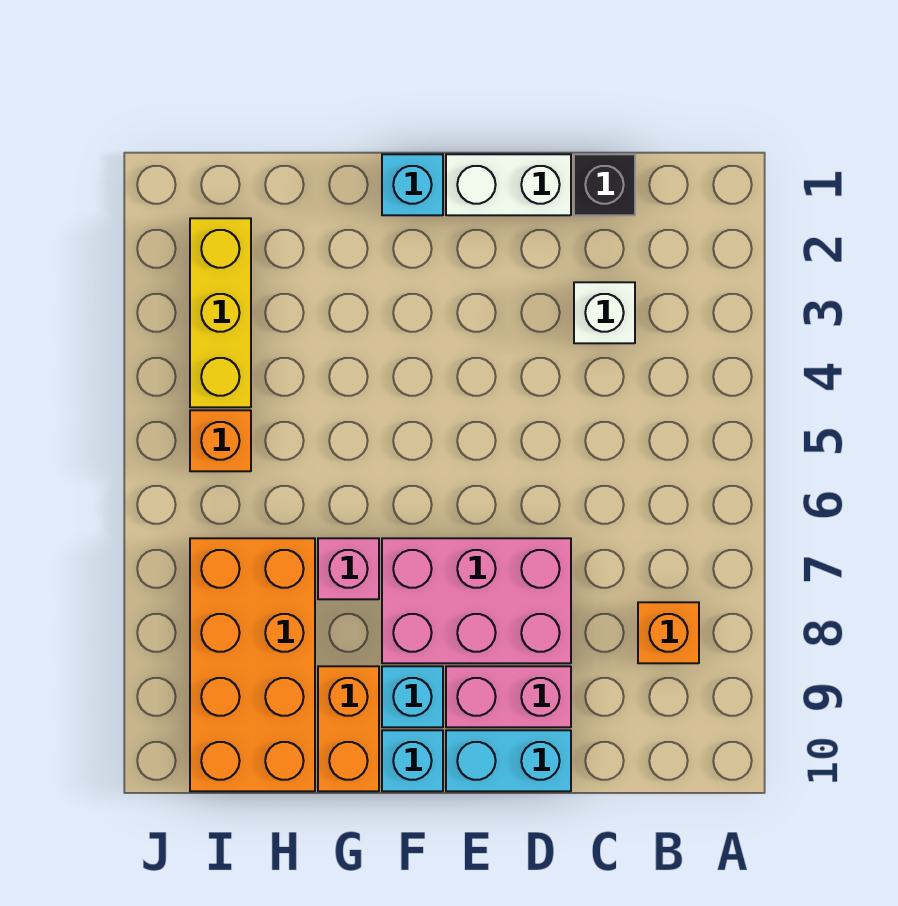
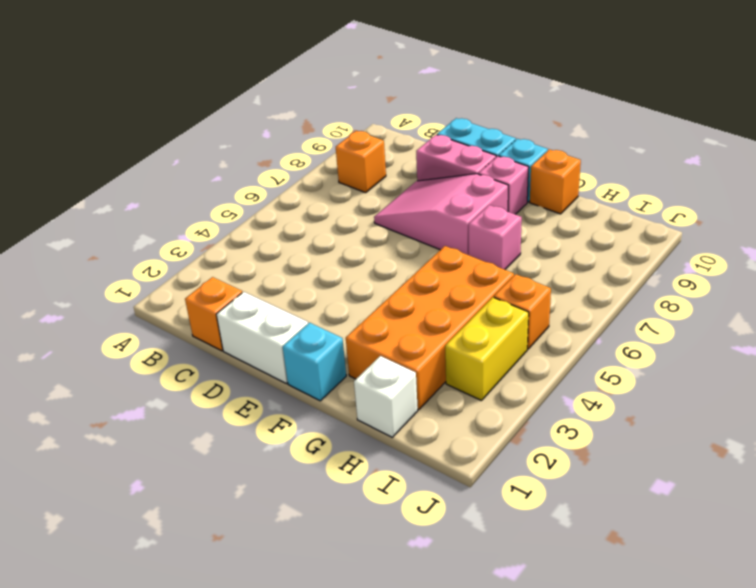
black 1x1 brick [574,154,635,215] -> orange 1x1 brick [185,277,242,351]
white 1x1 brick [574,282,635,343] -> white 1x1 brick moved to [354,356,418,437]
pink 2x3 brick [382,538,571,663] -> pink 2x3 slope [374,174,508,255]
cyan 1x1 brick [382,666,443,727] -> pink 1x1 brick [478,156,529,214]
orange 1x2 brick [318,666,379,791] -> orange 1x1 brick [530,149,581,214]
orange 2x4 brick [190,538,315,791] -> orange 2x4 brick moved to [346,246,514,410]
yellow 1x3 brick [190,218,251,407] -> yellow 1x2 brick [445,297,529,401]

